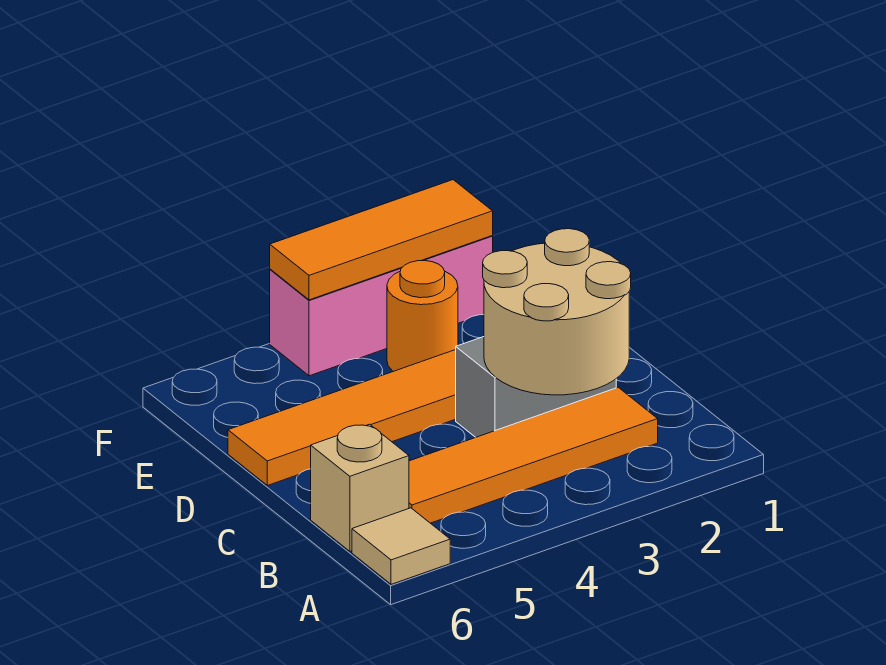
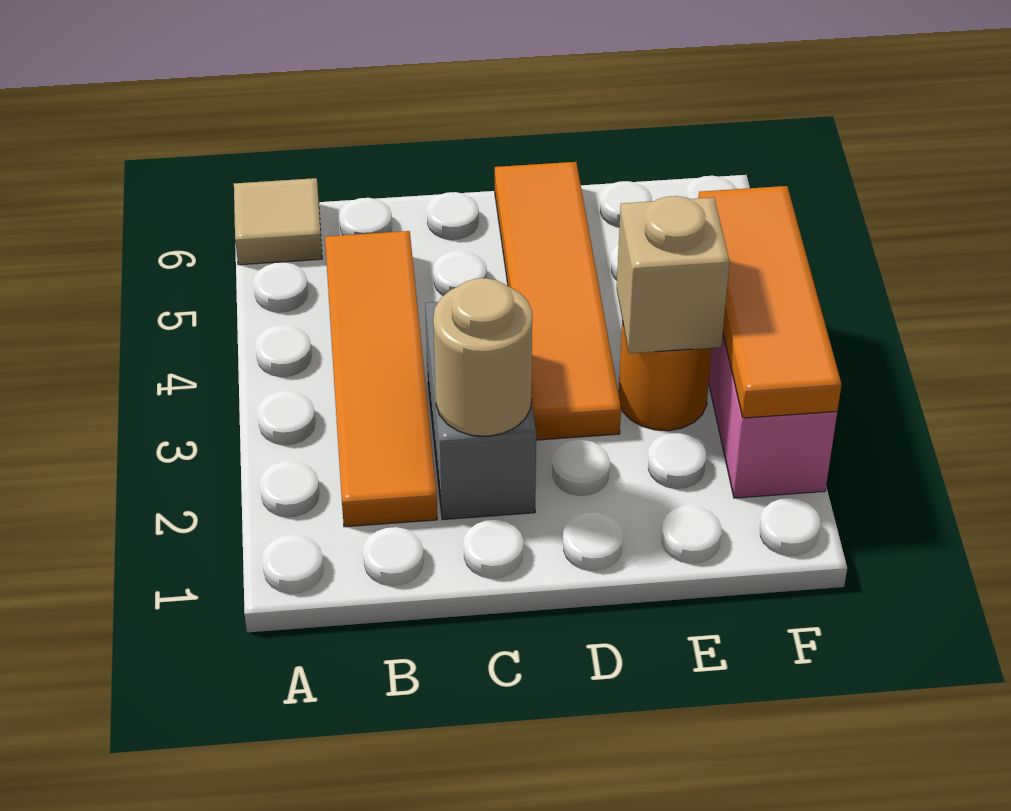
tan 2x2 round brick [483,229,631,395] -> tan 1x1 round brick [433,278,532,436]
tan 1x1 brick [311,424,409,551] -> tan 1x1 brick moved to [617,196,730,353]

